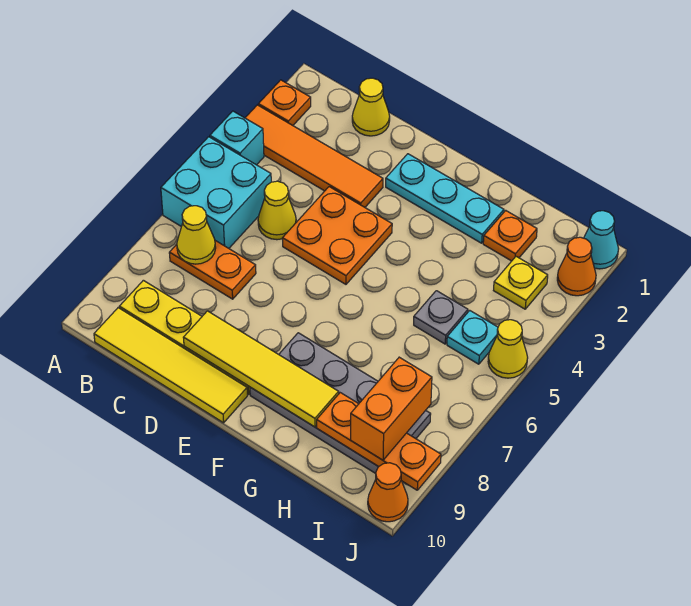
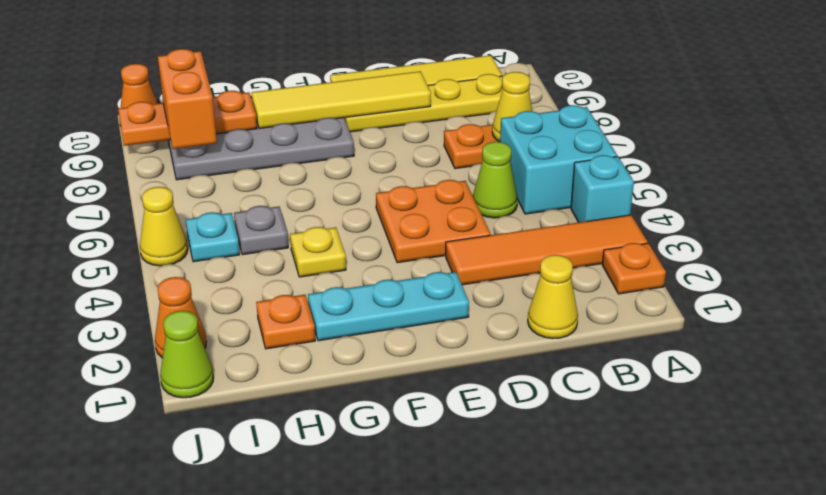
yellow 1x1 cone [258,181,296,240] -> lime 1x1 cone [473,142,518,218]
yellow 1x1 plate [494,256,548,309] -> yellow 1x1 plate moved to [290,227,346,277]
cyan 1x1 cone [584,211,619,269] -> lime 1x1 cone [160,311,213,398]

